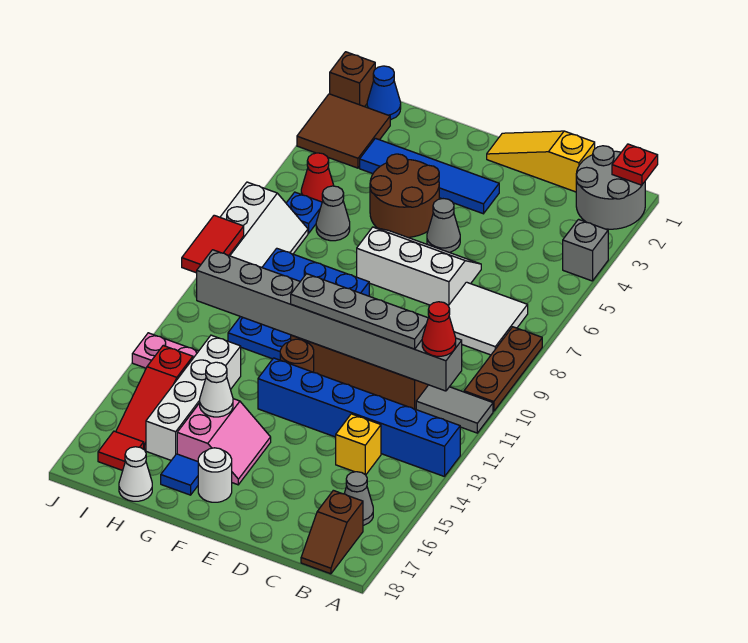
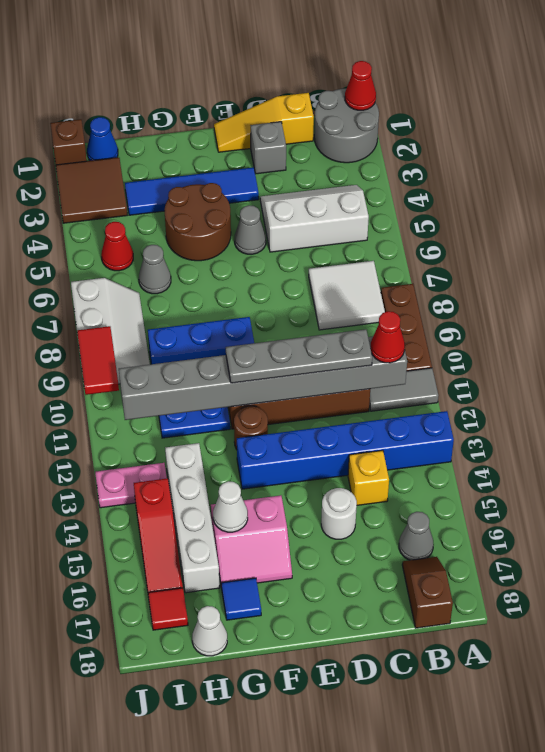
red 1x1 plate [612,144,658,185] -> red 1x1 cone [345,61,376,110]
grey 1x1 brick [563,219,608,281] -> grey 1x1 brick moved to [250,122,286,174]
brown 1x2 slope [301,490,363,574] -> brown 1x2 slope turned to [402,557,453,628]
white 2x3 slope [357,227,481,306] -> white 2x3 slope moved to [260,185,369,252]
pink 2x2 slope [177,399,271,485] -> pink 2x2 slope turned to [211,495,292,588]
white 1x1 round brick [198,448,232,502] -> white 1x1 round brick moved to [321,488,357,539]
blue 1x1 plate [286,192,322,233] -> none

